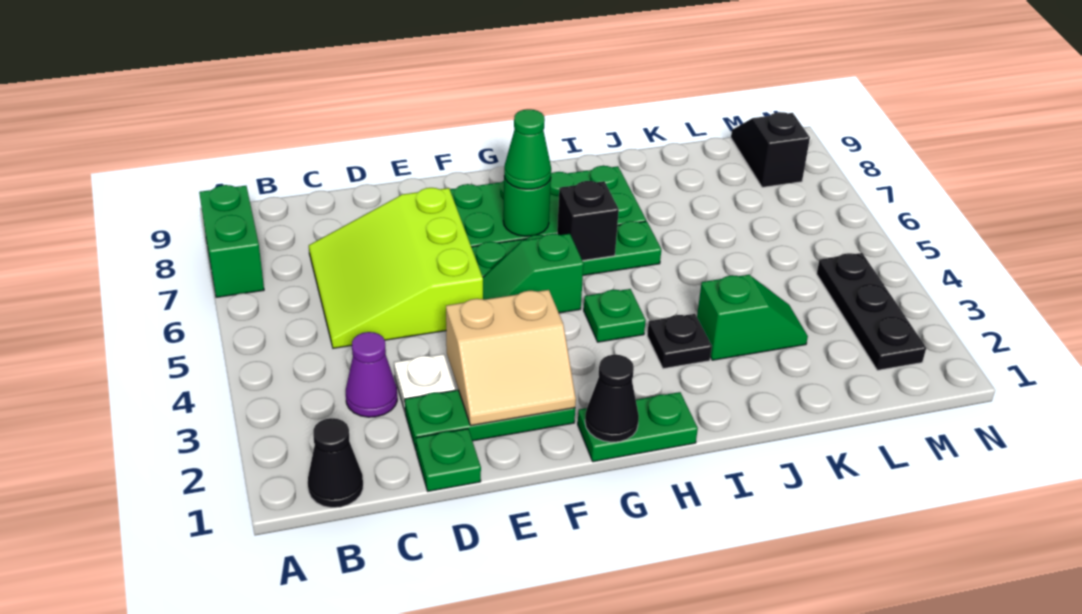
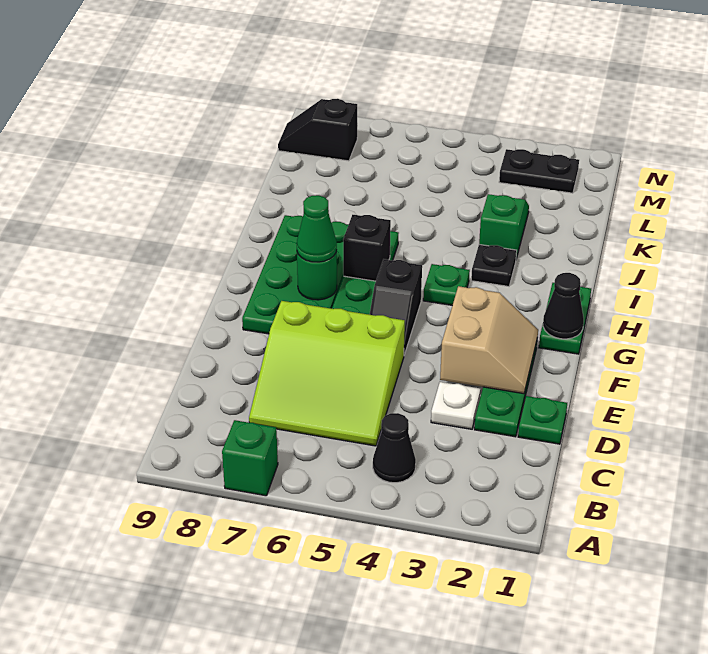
green 1x2 brick [199,185,264,297] -> green 1x1 brick [222,420,278,496]
black 1x1 cone [308,418,363,508] -> black 1x1 cone moved to [373,413,416,483]
purple 1x1 cone [346,332,397,417] -> none
green 1x2 slope [483,234,584,313] -> black 1x2 slope [370,259,422,355]
black 1x3 plate [817,253,926,370] -> black 1x2 plate [499,149,579,193]

